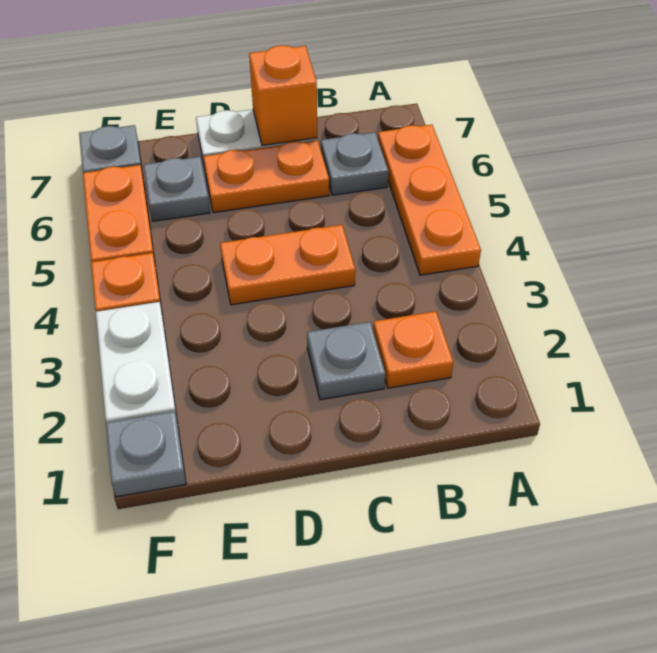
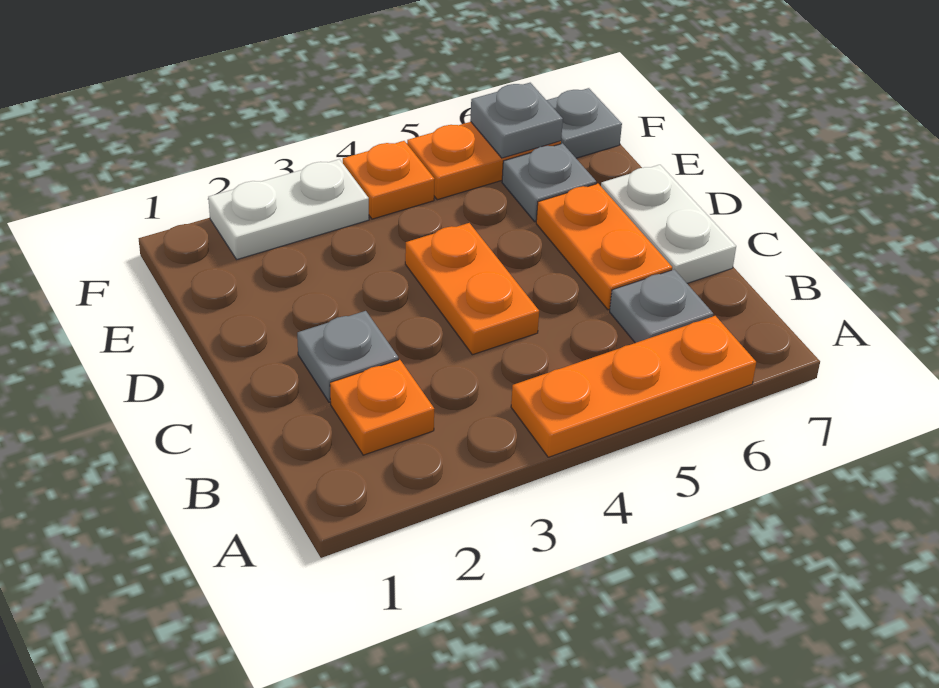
orange 1x1 brick [249,45,317,145] -> none
grey 1x1 plate [106,411,186,497] -> grey 1x1 plate moved to [470,83,563,158]

